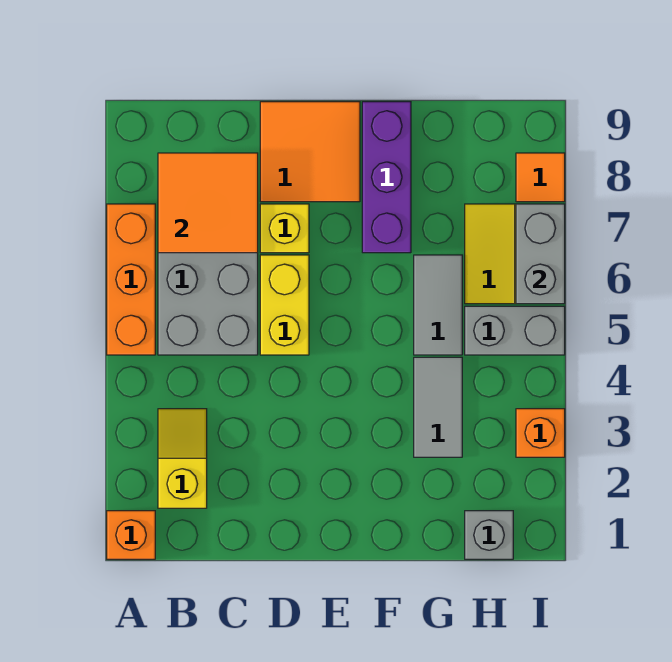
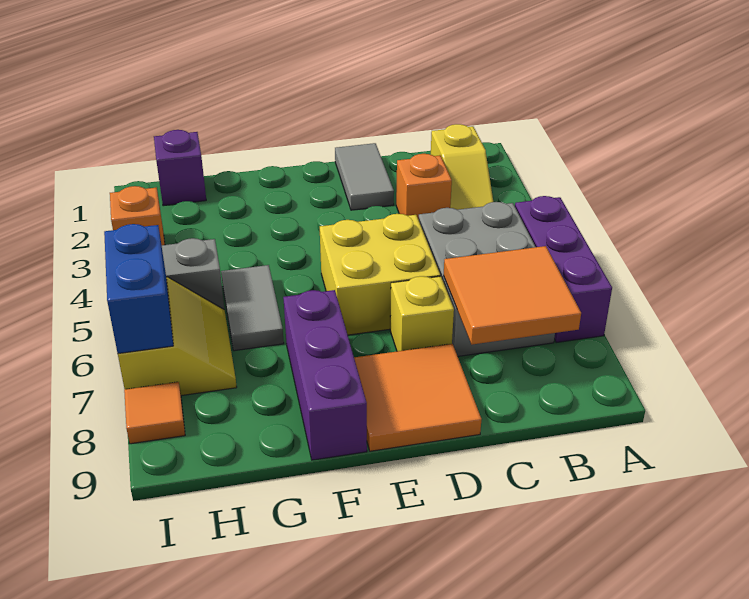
orange 1x1 brick [107,511,155,559] -> orange 1x1 brick moved to [396,154,452,220]
orange 1x3 brick [107,204,155,355] -> purple 1x3 brick [515,196,612,342]
yellow 1x2 brick [260,255,309,355] -> yellow 2x2 brick [320,214,440,335]
grey 1x2 tile [414,357,462,457] -> grey 1x2 tile moved to [335,143,394,210]
grey 1x1 brick [465,511,513,559] -> purple 1x1 brick [154,130,206,206]
grey 1x2 brick [516,204,565,304] -> blue 1x2 brick [104,224,173,354]

